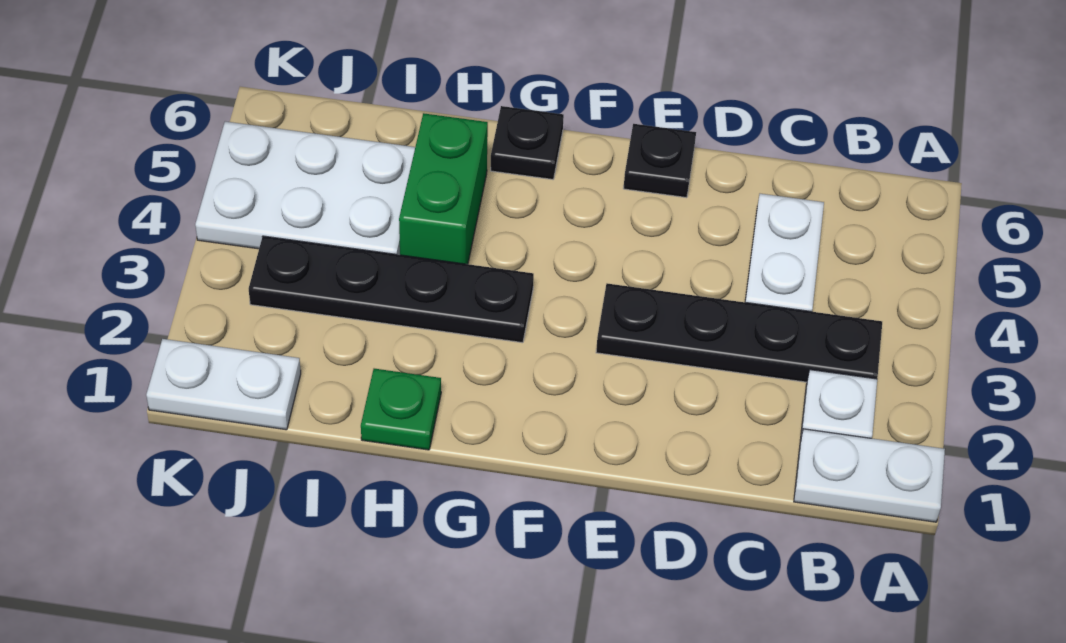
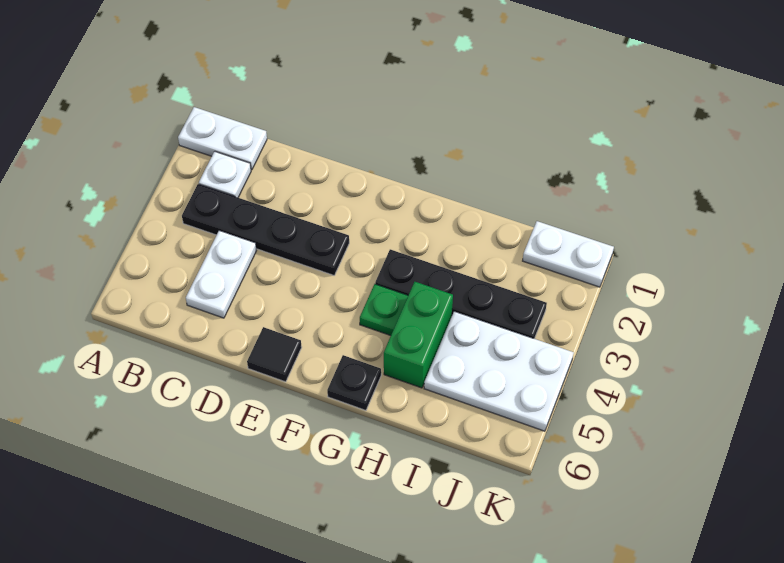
black 1x1 plate [623,124,696,198] -> black 1x1 tile [247,327,302,382]
green 1x1 plate [361,369,441,450] -> green 1x1 plate moved to [360,284,408,336]

